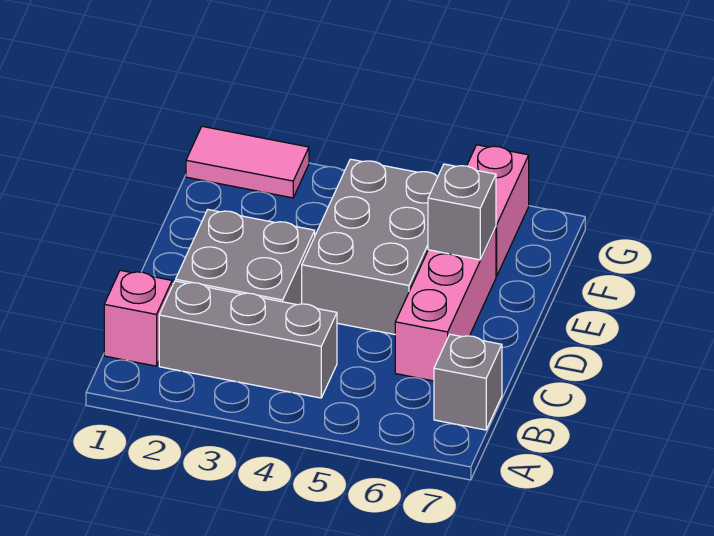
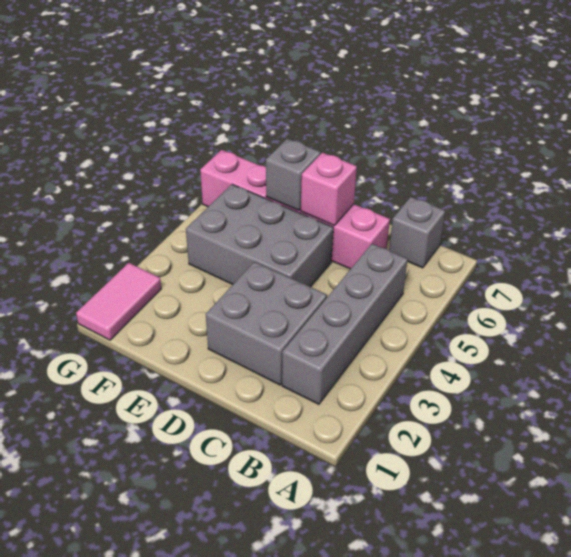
pink 1x1 brick [104,270,172,366] -> pink 1x1 brick moved to [301,153,357,226]
grey 1x3 brick [159,281,337,398] -> grey 1x4 brick [282,244,408,404]

